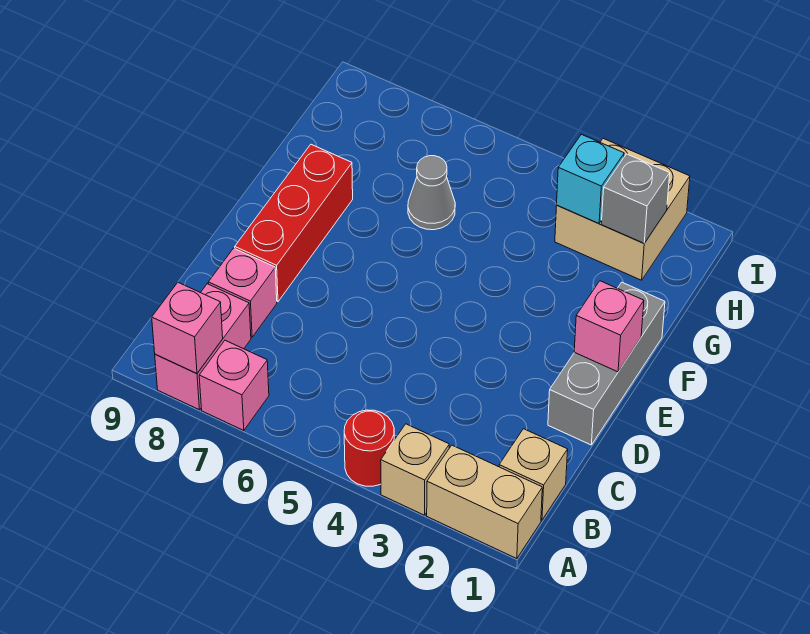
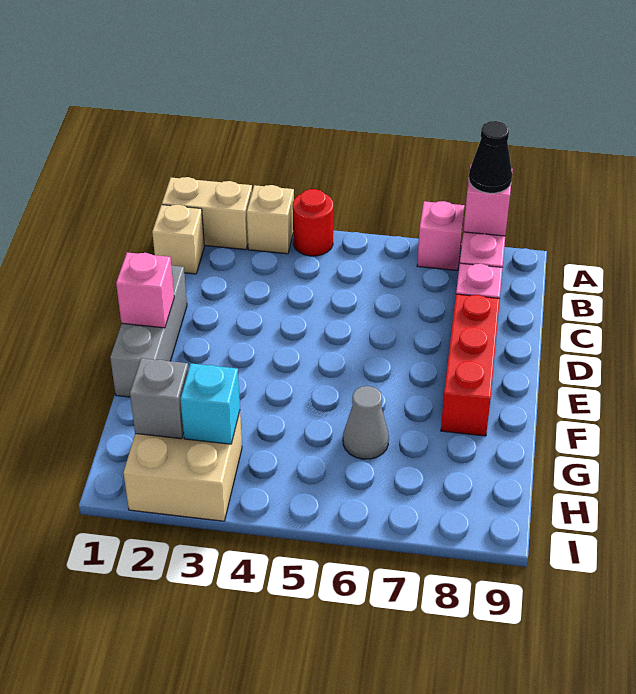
none -> black 1x1 cone [469,121,512,193]

